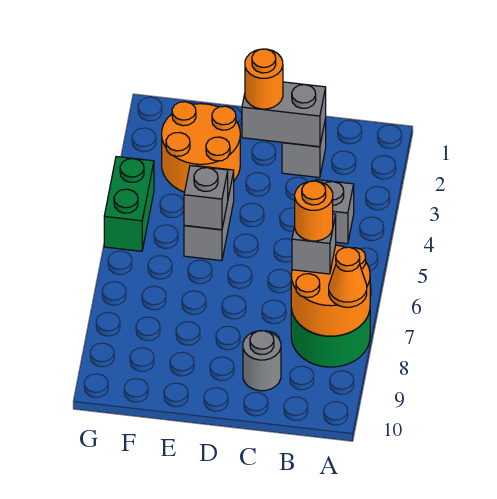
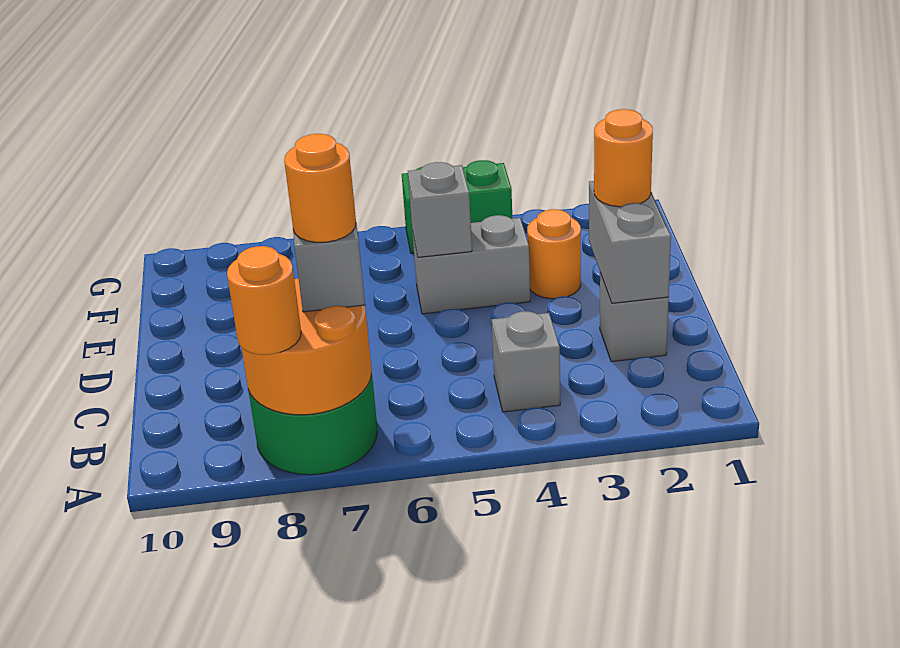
orange 1x1 cone [329,247,367,307] -> orange 1x1 round brick [227,246,301,355]
grey 1x1 round brick [243,331,281,391] -> none
orange 2x2 round brick [162,102,240,192] -> orange 1x1 round brick [527,209,581,299]

